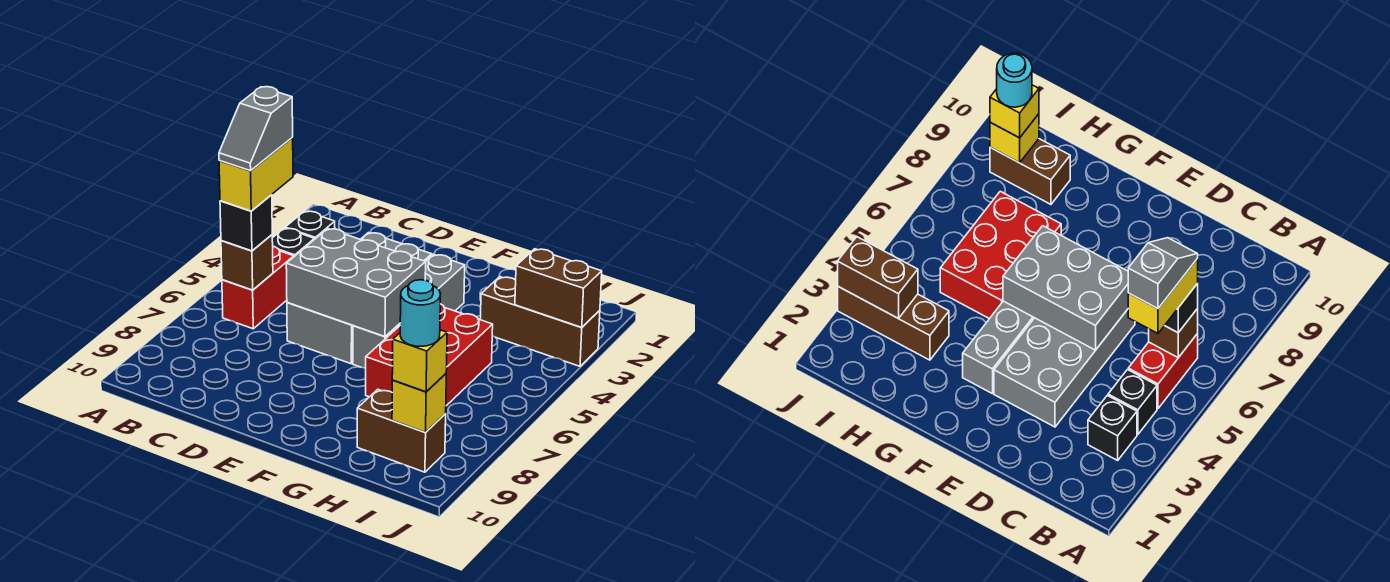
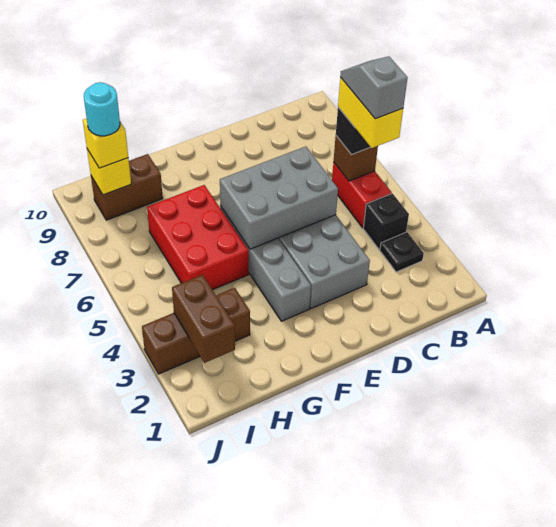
black 1x1 brick [285,211,335,239] -> black 1x1 plate [380,232,424,272]
brown 1x2 brick [515,249,602,327] -> brown 1x2 brick turned to [172,275,235,363]

